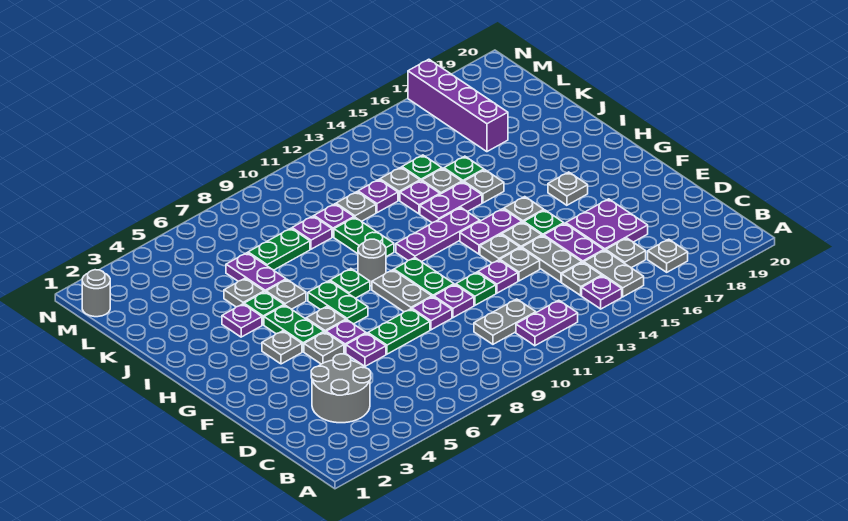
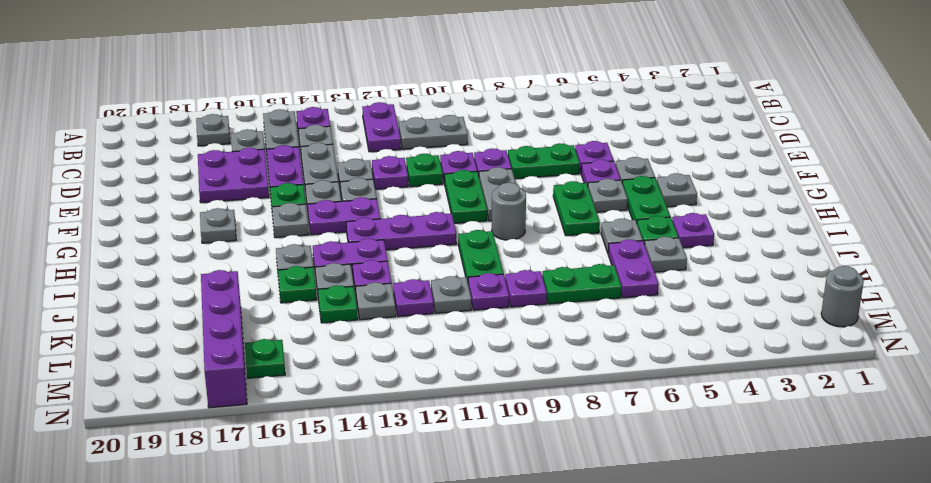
purple 1x2 plate [516,300,578,346] -> purple 1x2 plate turned to [362,102,401,152]
grey 2x2 round brick [311,354,371,423] -> none
green 1x1 plate [330,269,370,298] -> green 1x1 plate moved to [245,339,285,378]

